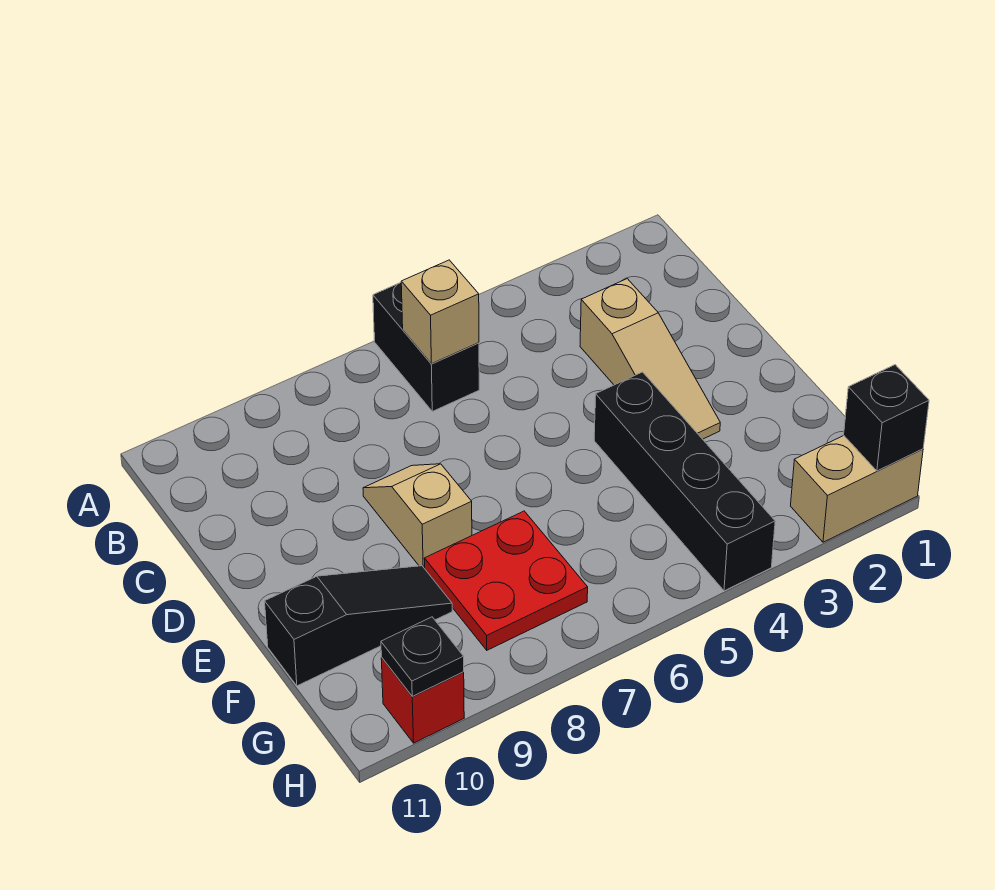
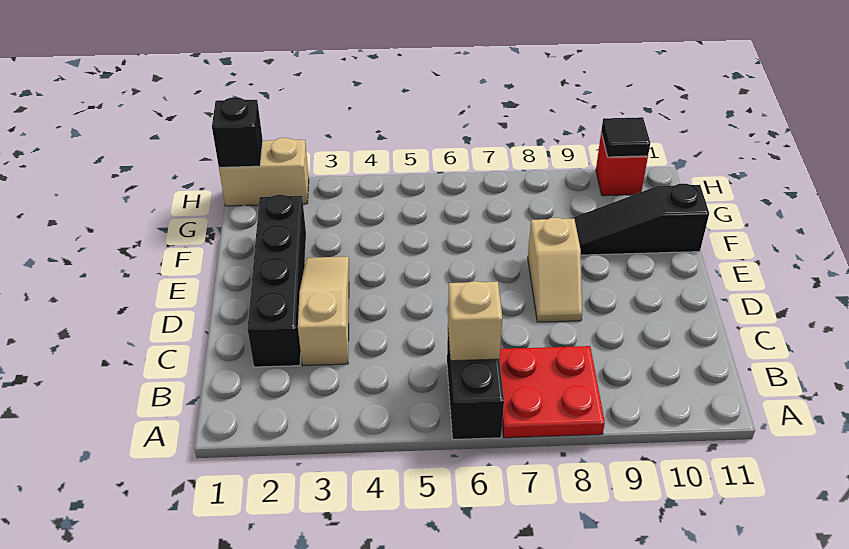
black 1x4 brick [594,372,775,591] -> black 1x4 brick moved to [247,194,306,367]
red 2x2 plate [424,511,588,650] -> red 2x2 plate moved to [499,346,605,438]
black 1x1 plate [381,617,464,696] -> black 1x1 tile [601,117,650,157]

